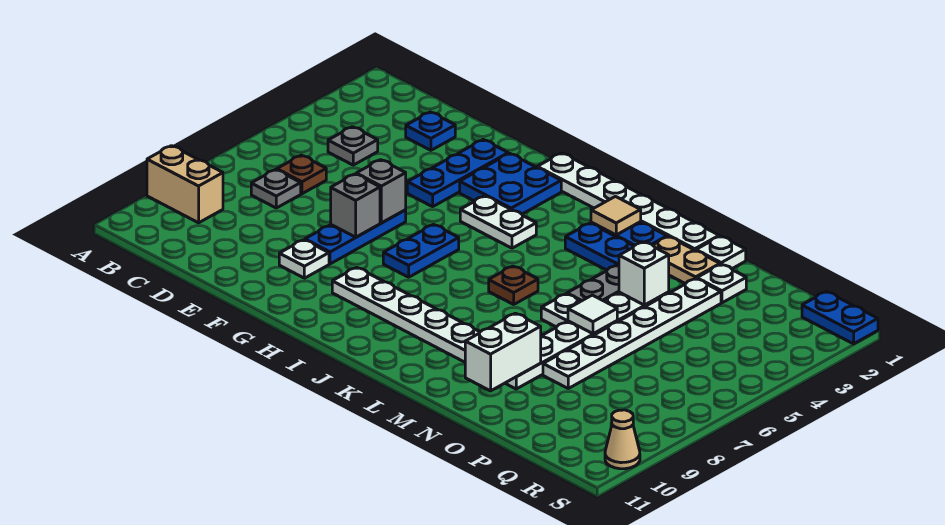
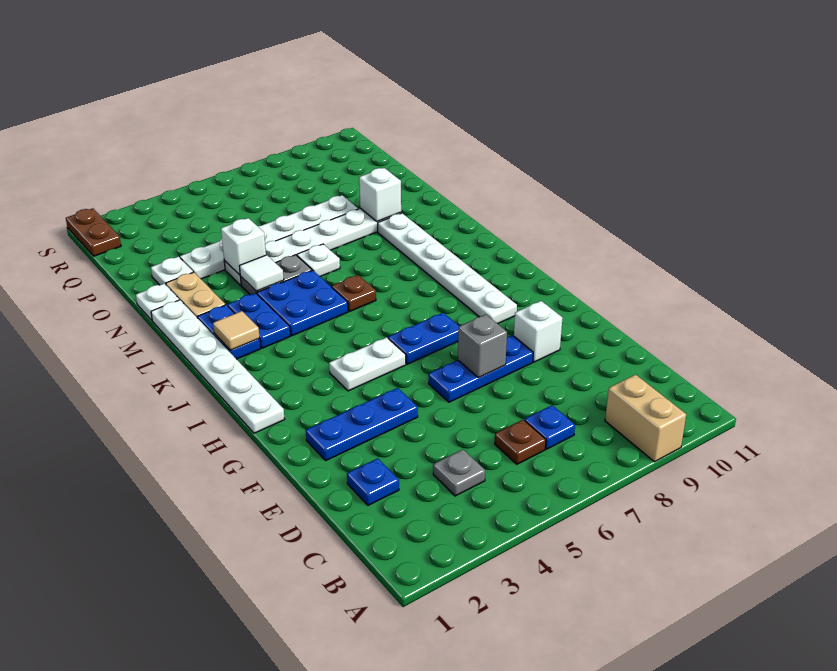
grey 1x1 plate [251,170,301,208] -> blue 1x1 plate [525,405,575,449]
grey 1x1 brick [356,160,406,223] -> none
white 1x1 plate [279,240,329,278] -> white 1x1 brick [514,301,562,362]
blue 2x2 plate [460,153,561,214] -> blue 2x2 plate moved to [257,270,348,336]
white 1x2 plate [460,196,536,248] -> white 1x2 plate turned to [329,337,406,391]
white 1x1 tile [568,295,617,334] -> white 1x1 tile moved to [239,255,284,291]
white 1x2 brick [465,313,541,391] -> white 1x1 brick [359,168,401,221]
blue 1x2 plate [802,291,878,344] -> brown 1x2 plate [66,208,121,256]
tan 1x1 cone [605,410,640,469] -> none

